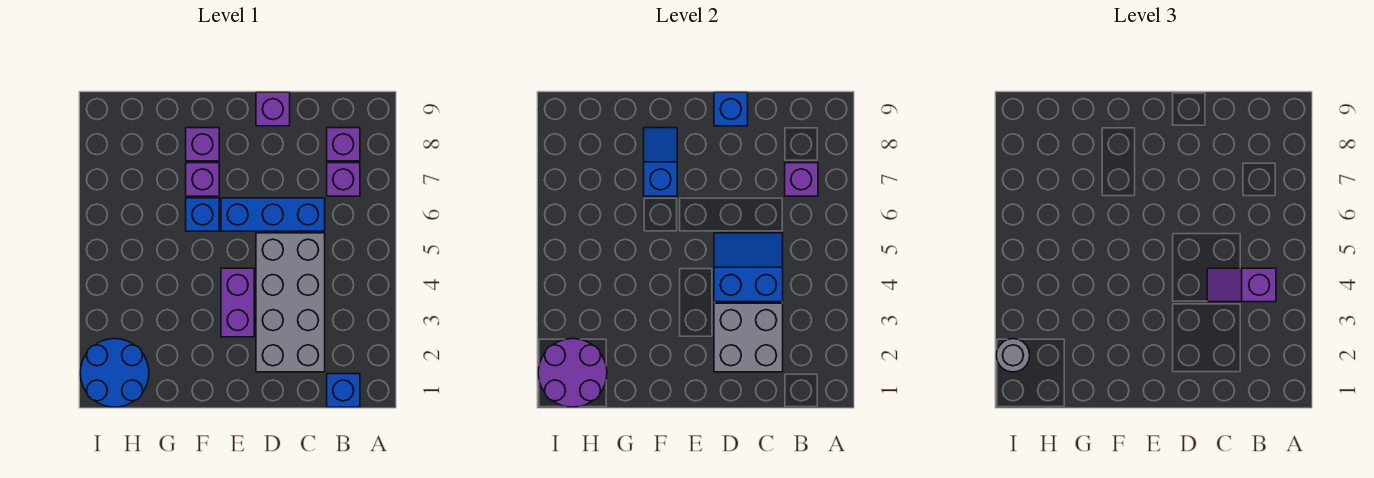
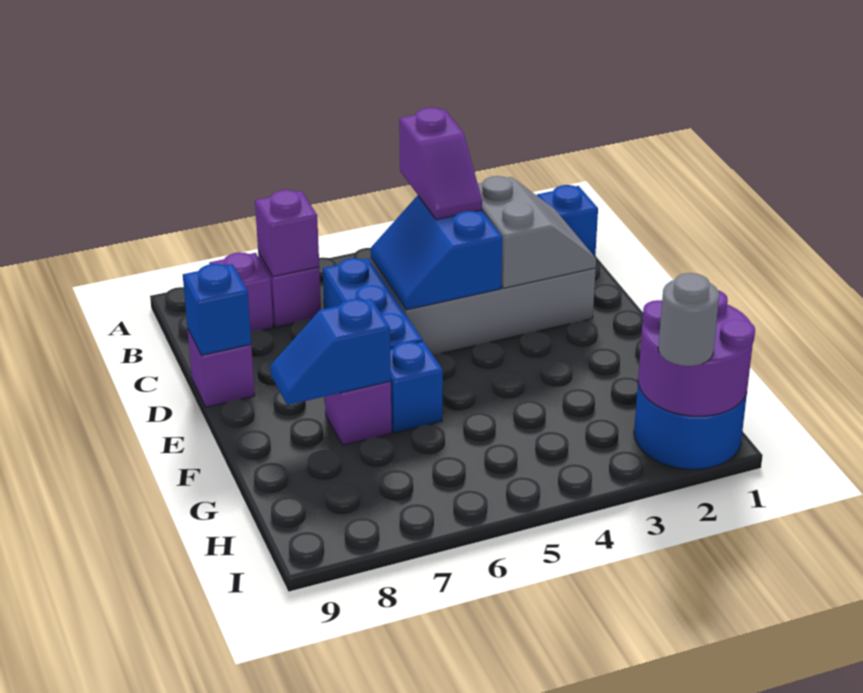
grey 2x2 brick [714,303,783,372] -> grey 2x2 slope [478,176,596,288]
purple 1x2 brick [221,268,254,337] -> none
purple 1x1 brick [186,128,219,161] -> none

